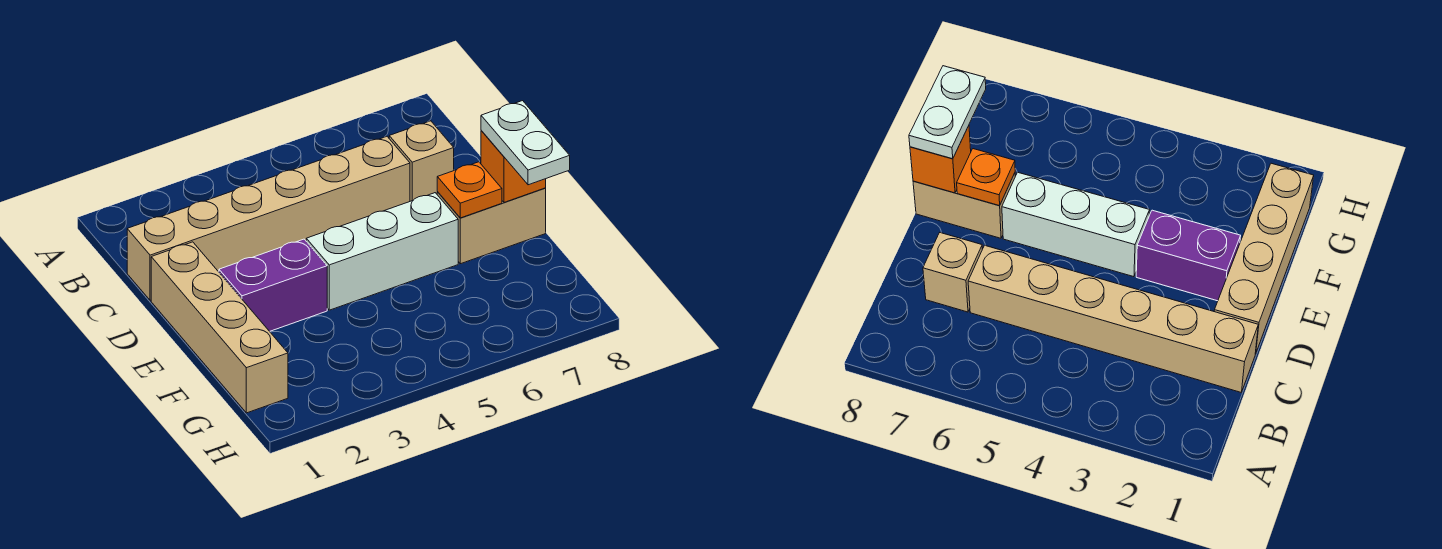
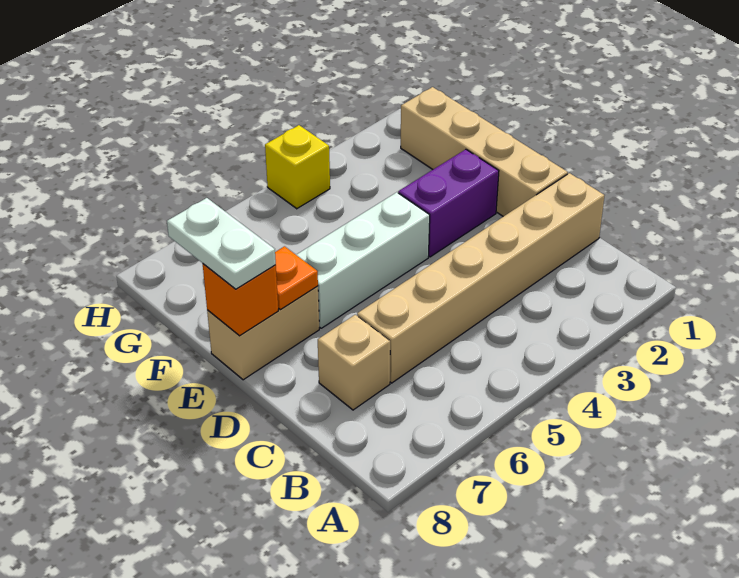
none -> yellow 1x1 brick [265,125,330,209]

